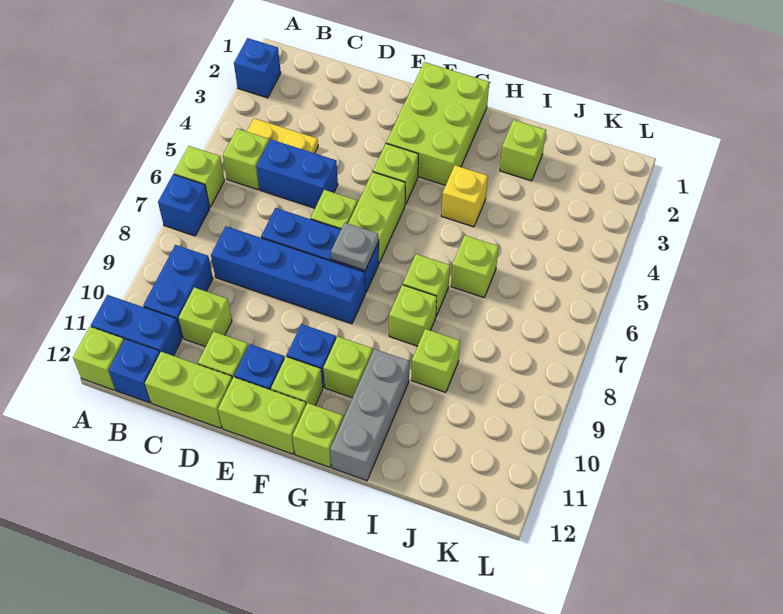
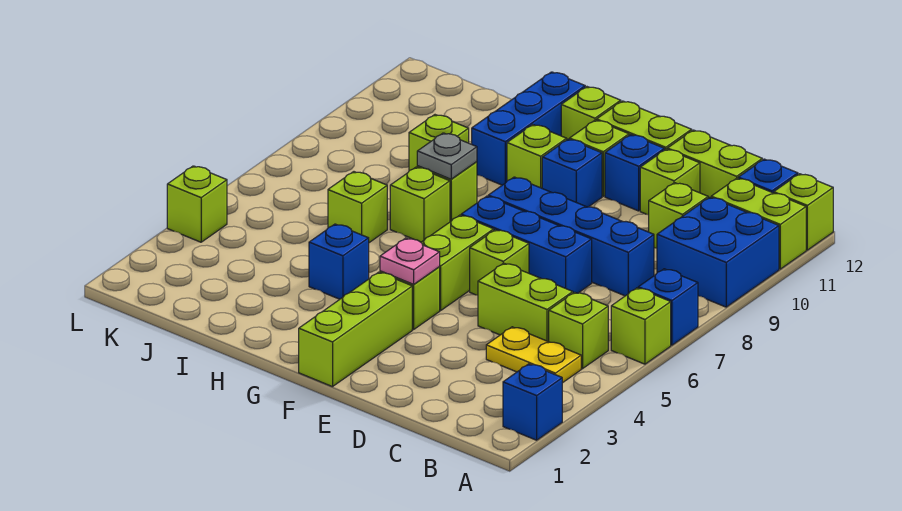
blue 1x2 brick [91,295,182,356] -> lime 1x2 brick [711,178,806,269]
blue 1x2 brick [143,245,213,338] -> blue 2x2 brick [657,197,779,307]
blue 1x2 brick [257,139,338,208] -> lime 1x2 brick [478,263,573,342]
lime 2x3 brick [386,62,489,185] -> lime 1x3 brick [299,272,412,387]
none -> pink 1x1 plate [380,238,440,284]
grey 1x1 plate [331,223,379,270] -> grey 1x1 plate moved to [417,133,477,179]
yellow 1x1 brick [441,165,488,227] -> blue 1x1 brick [309,224,369,299]
grey 1x3 brick [330,349,409,481] -> blue 1x3 brick [472,72,585,185]
lime 1x1 brick [500,120,546,181] -> lime 1x1 brick moved to [167,166,227,242]

